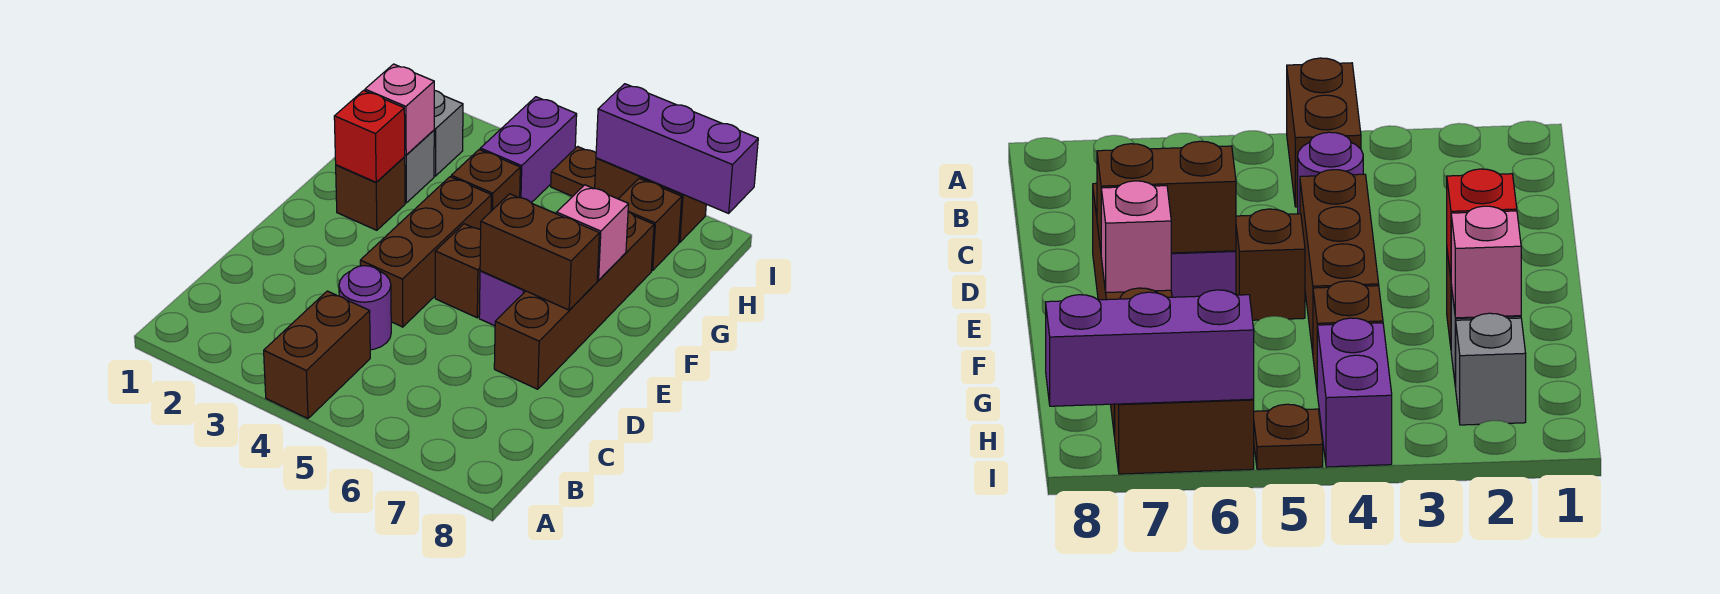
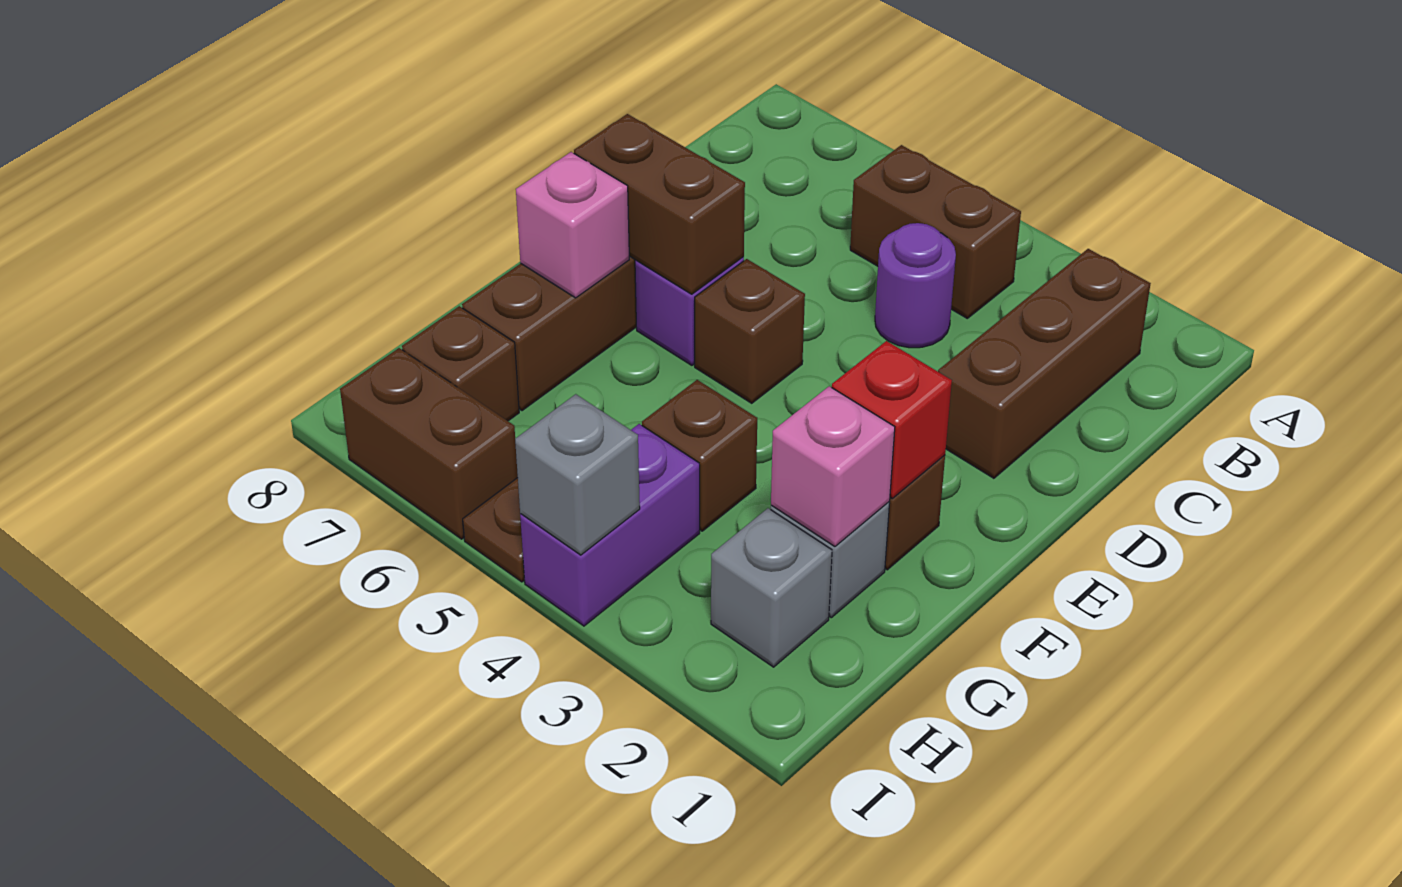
brown 1x2 brick [264,291,370,419] -> brown 1x2 brick turned to [850,145,1021,318]
brown 1x3 brick [360,177,491,327] -> brown 1x3 brick moved to [938,249,1151,478]
none -> grey 1x1 brick [515,394,640,555]
purple 1x3 brick [596,84,758,213] -> none

